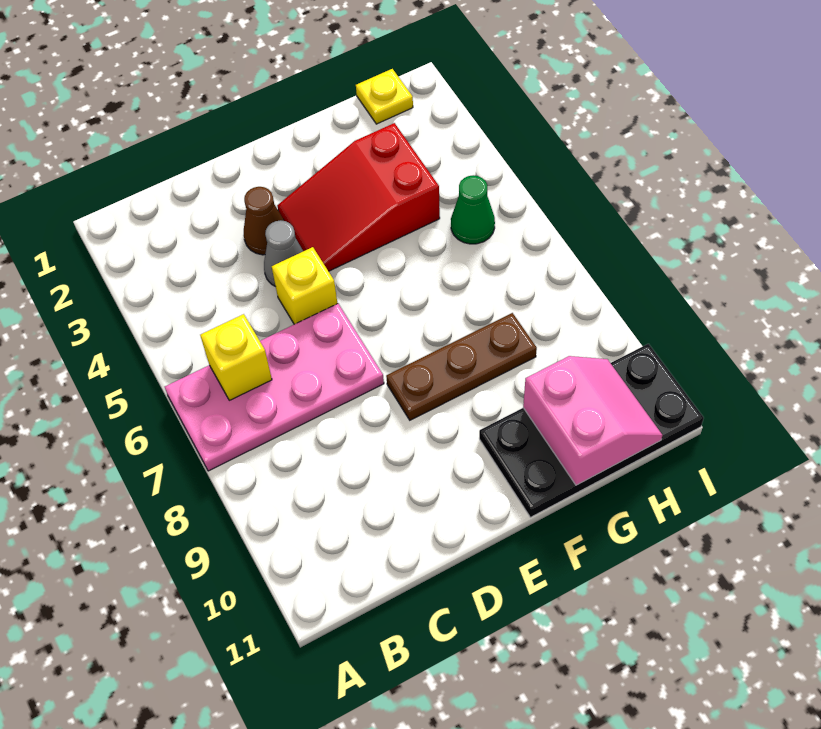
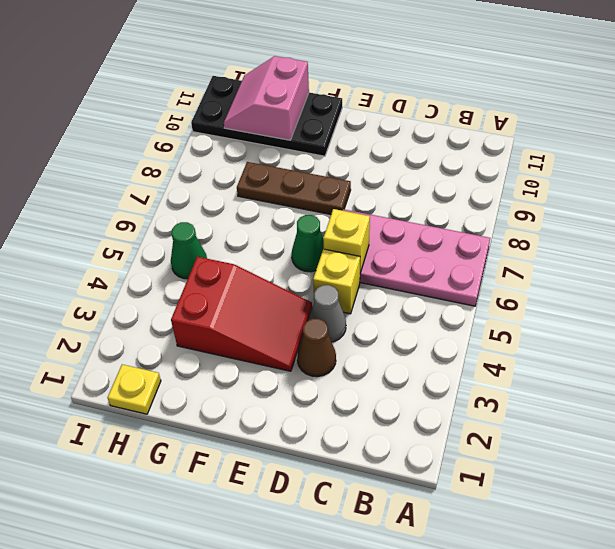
yellow 1x1 brick [200,314,272,400] -> yellow 1x1 brick moved to [323,209,370,273]
none -> green 1x1 cone [292,215,324,272]

